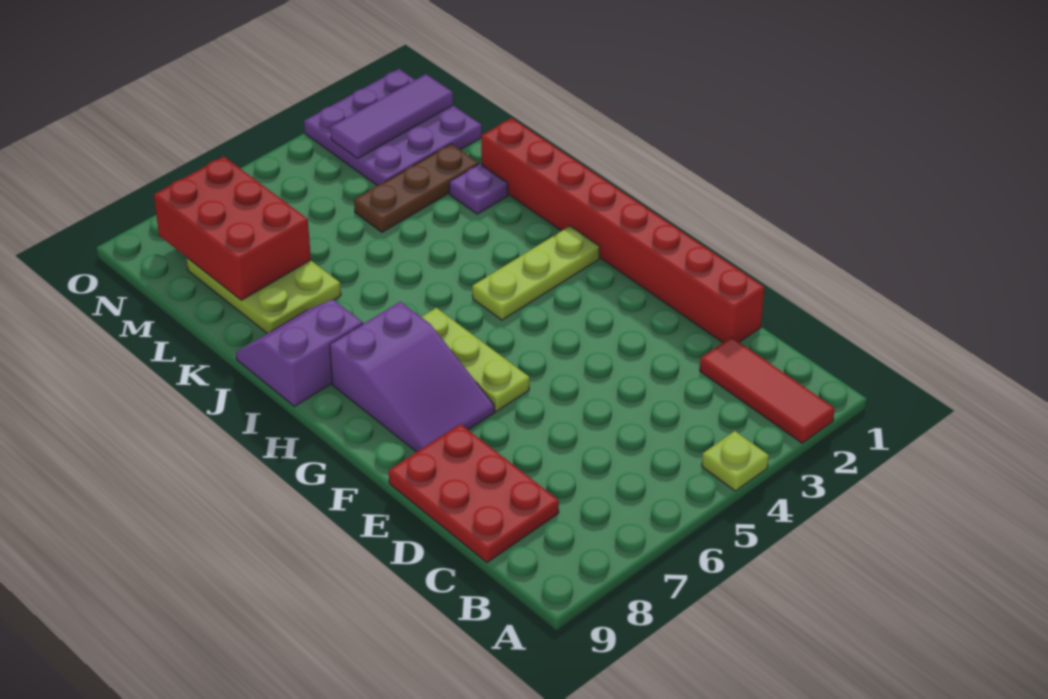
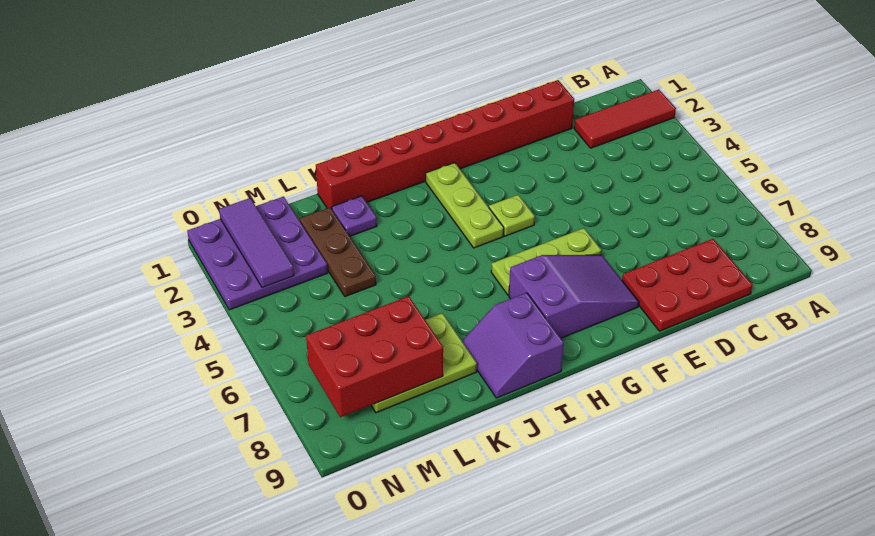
lime 1x1 plate [702,431,769,491] -> lime 1x1 plate moved to [489,195,535,236]

